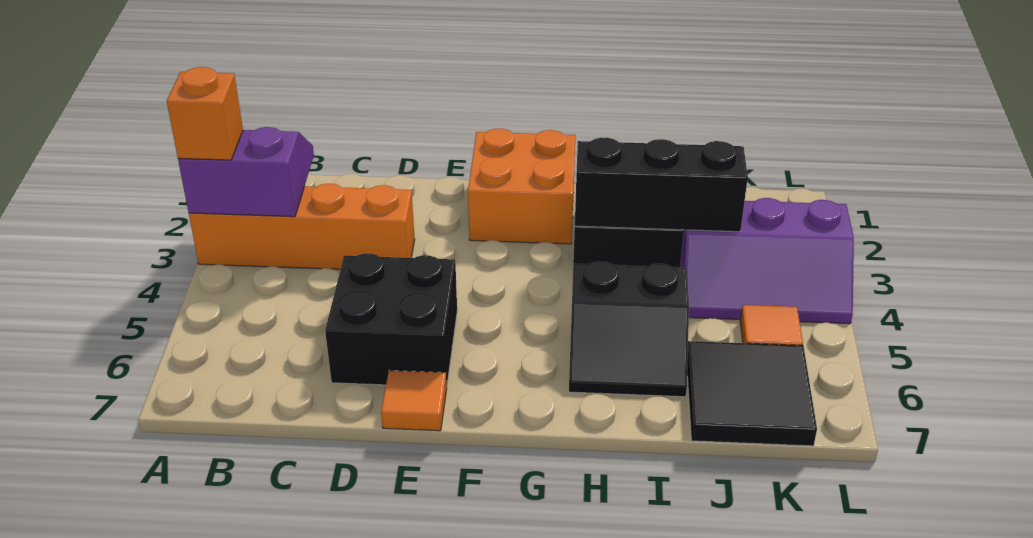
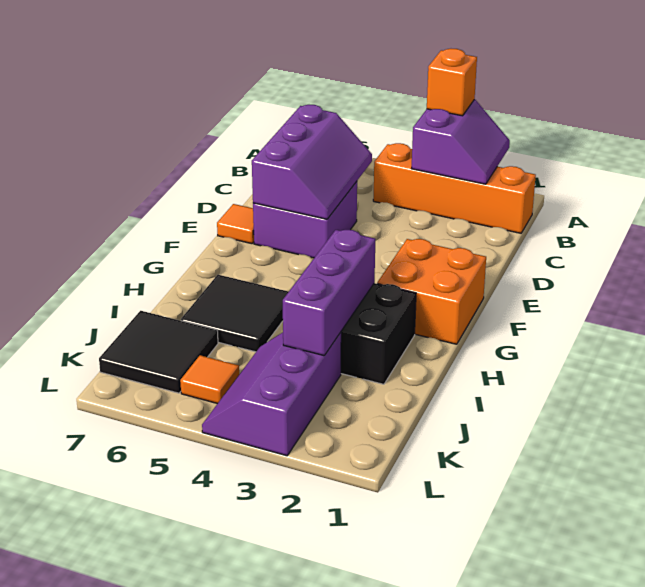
orange 1x4 brick [189,184,415,269] -> orange 1x4 brick turned to [373,143,536,233]
none -> purple 2x3 slope [252,105,372,219]
black 2x2 brick [325,253,457,387] -> purple 2x2 brick [253,182,357,258]
black 1x3 brick [575,138,748,232] -> purple 1x3 brick [283,230,375,356]
black 2x2 slope [569,262,689,397] -> black 2x2 tile [181,275,289,352]

